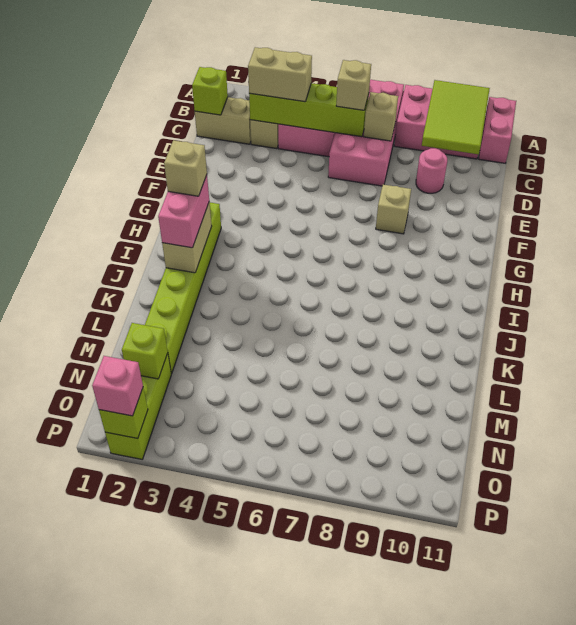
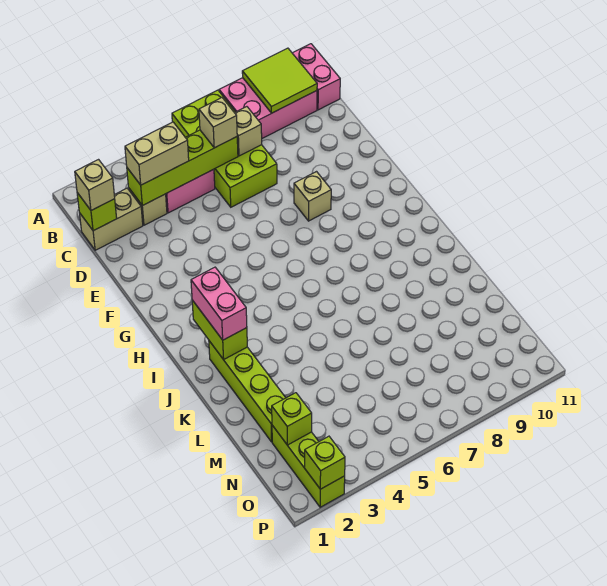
pink 2x4 brick [328,80,404,186] -> lime 2x4 brick [172,90,277,207]
lime 2x3 tile [422,80,490,154] -> lime 2x2 tile [242,48,317,113]
pink 1x1 round brick [416,148,447,193] -> none
lime 1x6 brick [145,202,221,374] -> lime 1x4 brick [209,341,285,442]
tan 1x2 brick [162,202,212,273] -> lime 1x2 brick [192,300,247,360]
tan 1x1 brick [164,140,207,196] -> tan 1x1 brick moved to [75,160,115,210]
pink 1x1 brick [92,356,143,416] -> none

